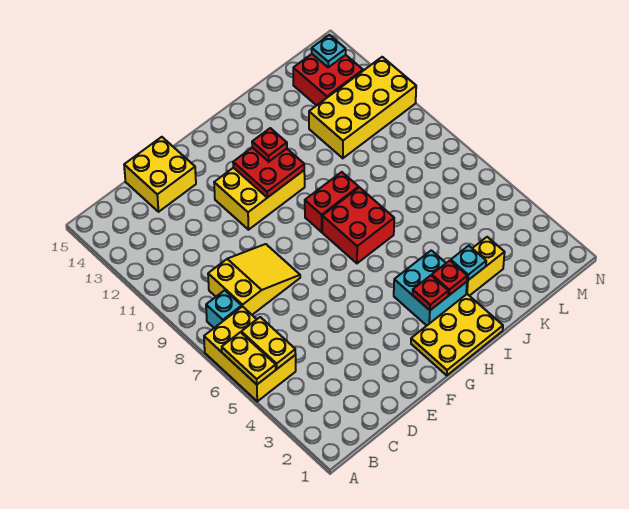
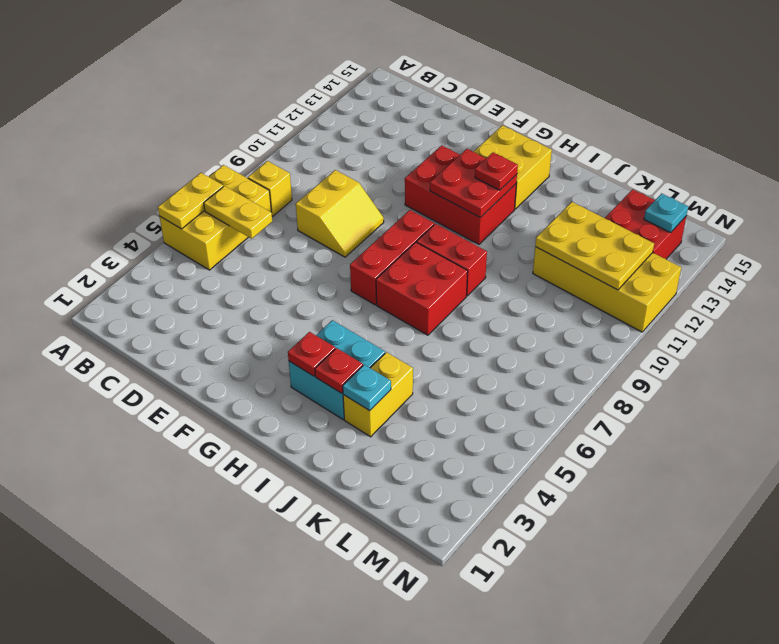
yellow 1x2 plate [241,317,296,369] -> yellow 1x2 plate turned to [204,186,272,239]
cyan 1x1 brick [206,290,242,328] -> yellow 1x1 brick [248,161,292,216]
yellow 2x3 slope [208,244,300,315] -> yellow 2x2 slope [296,170,384,257]
yellow 2x2 brick [124,137,196,212] -> yellow 2x2 brick moved to [474,125,552,209]
yellow 2x3 brick [214,168,305,230] -> red 2x3 brick [405,145,516,244]
yellow 2x3 plate [411,294,503,375] -> yellow 2x3 plate moved to [535,202,654,290]
none -> red 1x3 brick [350,210,434,305]
yellow 1x2 brick [466,237,505,296] -> yellow 1x2 brick turned to [343,352,413,437]

